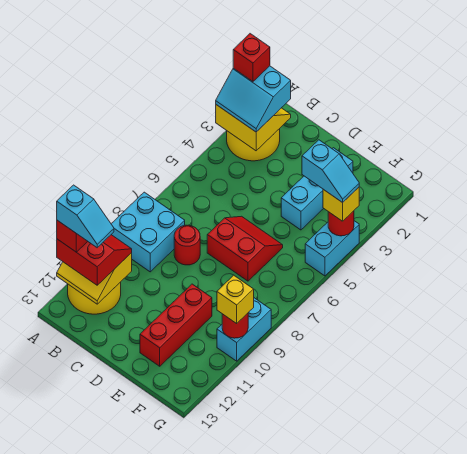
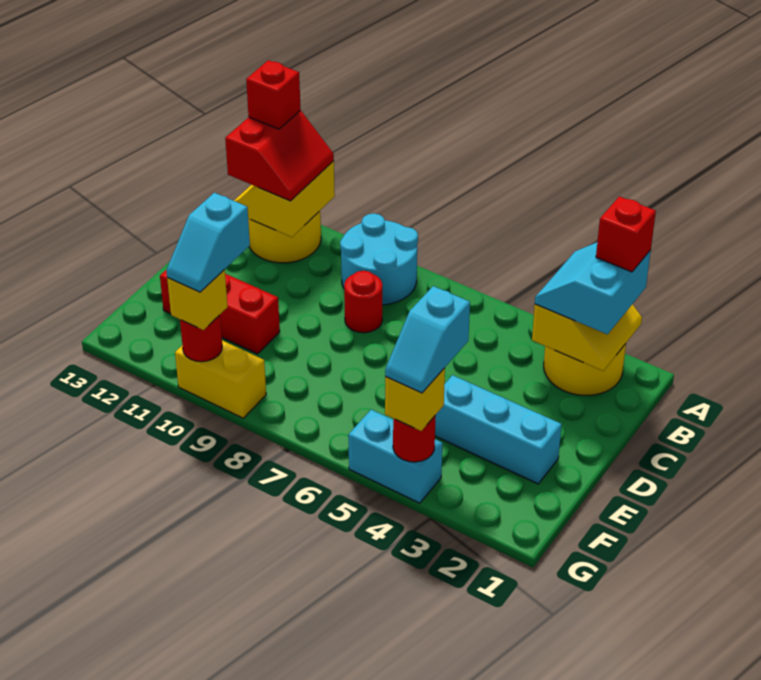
cyan 2x2 brick [111,192,185,272] -> cyan 2x2 round brick [340,213,418,305]
cyan 1x2 slope [57,185,114,248] -> cyan 1x2 slope moved to [166,193,250,292]
red 2x2 slope [207,216,283,281] -> none
cyan 1x2 brick [217,298,271,361] -> yellow 1x2 brick [175,340,266,418]

